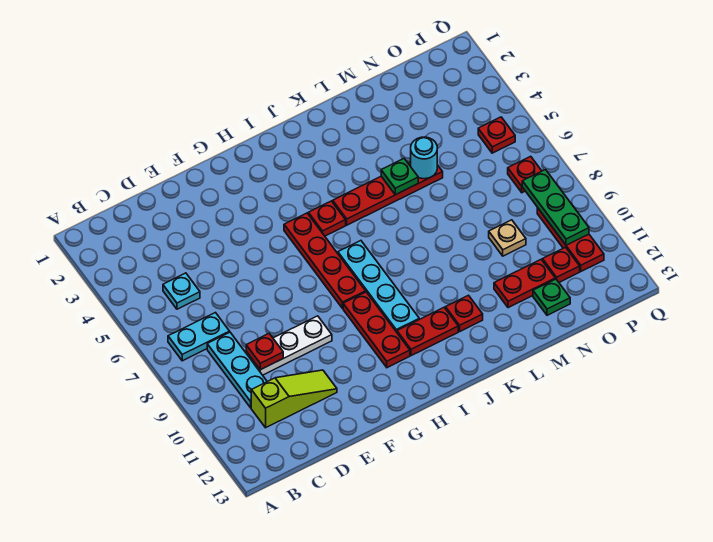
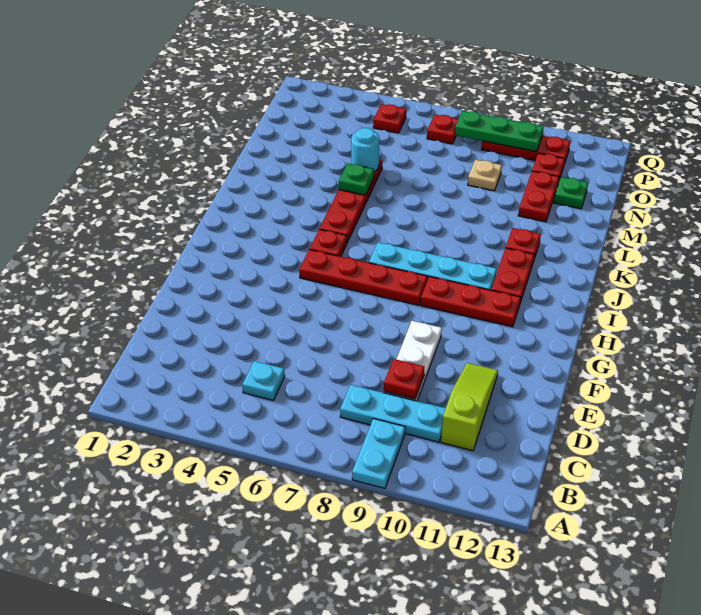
cyan 1x2 plate [168,313,230,361] -> cyan 1x2 plate moved to [352,419,405,488]

